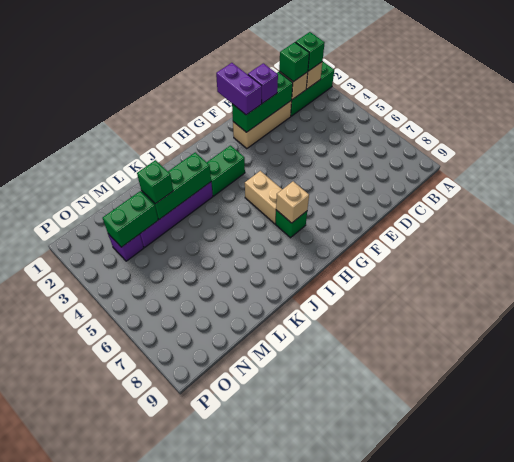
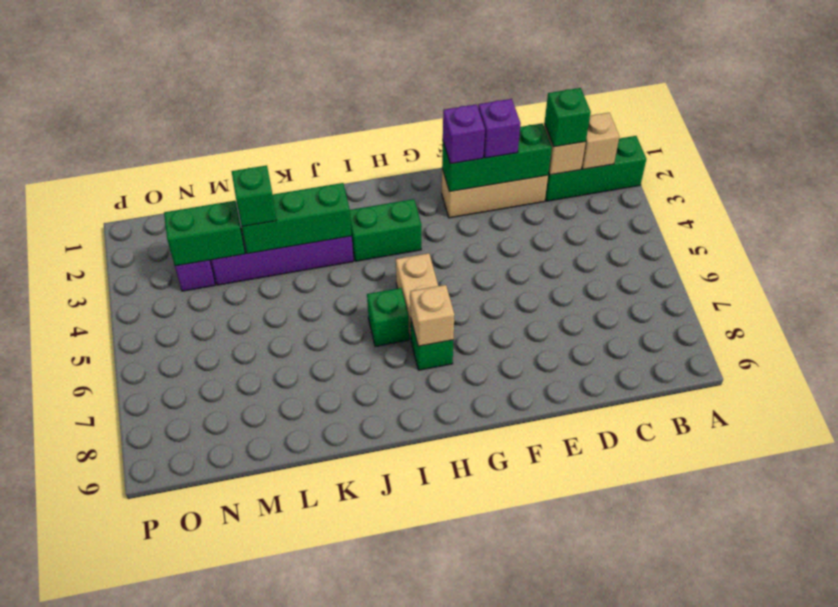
green 1x1 brick [295,32,325,71] -> green 1x1 brick moved to [367,288,409,347]
purple 1x2 brick [216,63,262,115] -> purple 1x1 brick [443,104,485,164]

